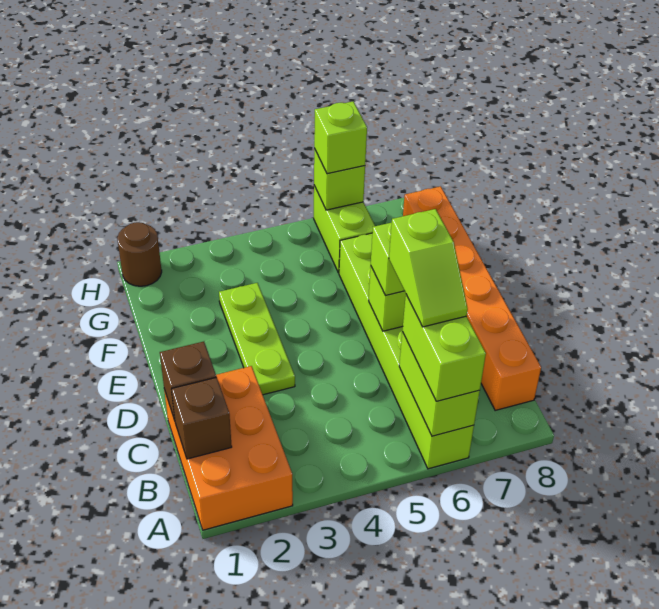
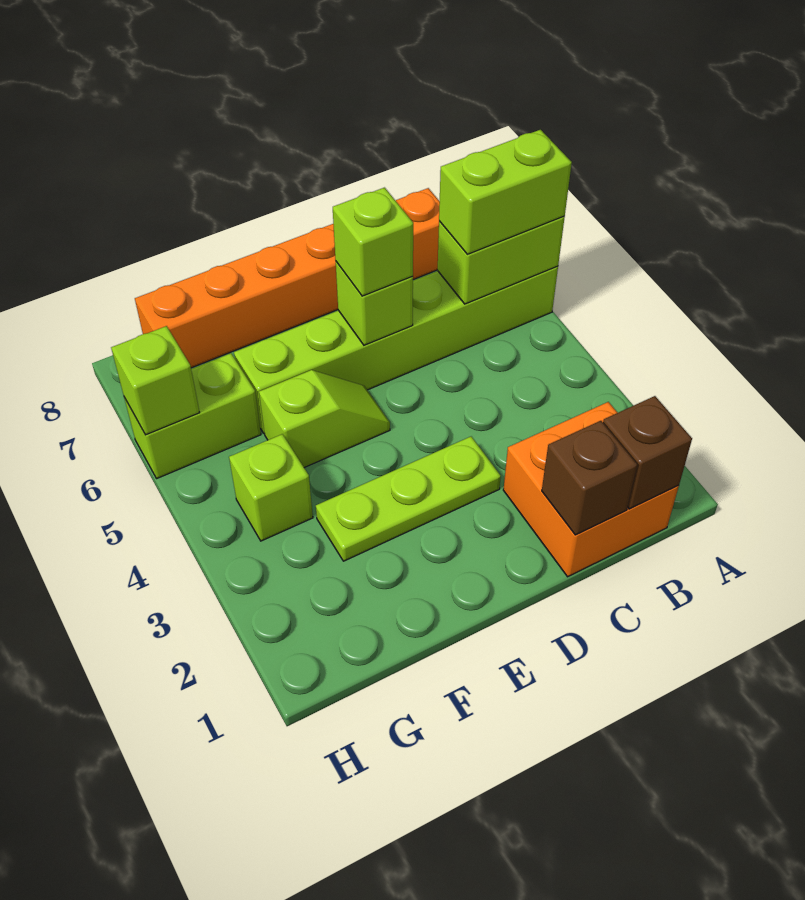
orange 2x3 brick [164,366,293,530] -> orange 2x2 brick [503,402,679,577]
lime 1x2 slope [389,209,468,327] -> lime 1x2 slope moved to [259,370,390,468]
brown 1x1 round brick [117,222,162,286] -> none
lime 1x1 brick [314,101,367,174] -> lime 1x1 brick moved to [229,434,313,541]

